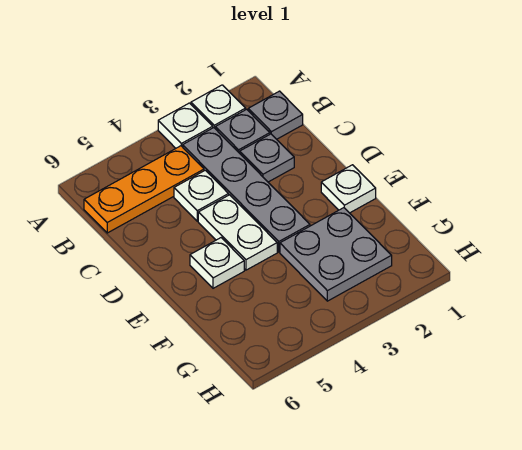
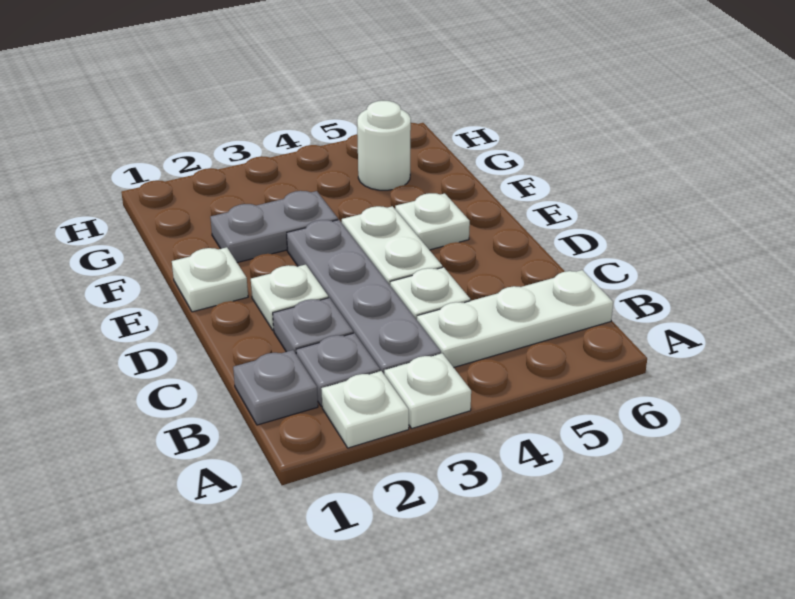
orange 1x3 plate [84,146,204,233] -> white 1x3 plate [417,270,613,367]
none -> white 1x1 plate [251,265,328,331]
grey 2x2 plate [280,208,392,301] -> grey 1x2 plate [210,191,338,263]
none -> white 1x1 round brick [357,101,411,190]

